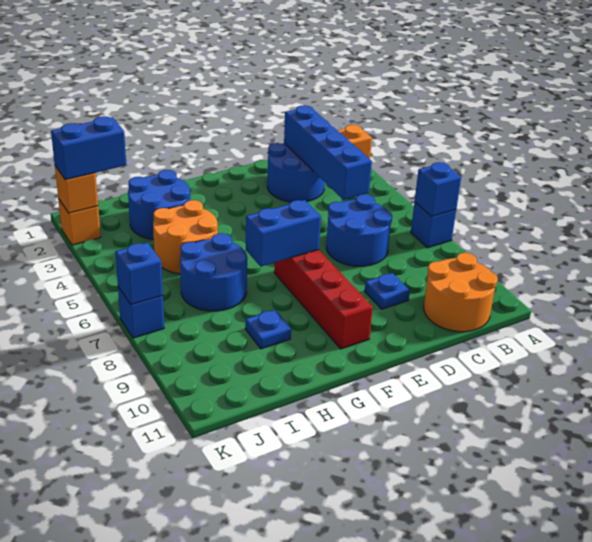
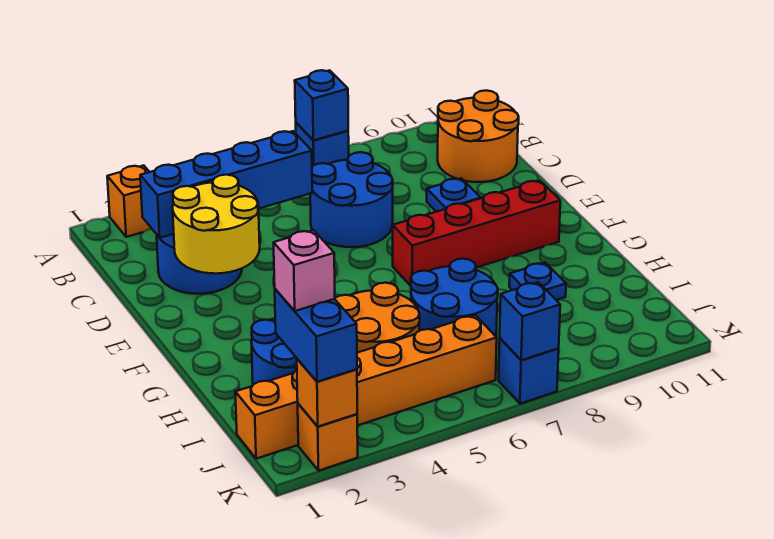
none -> yellow 2x2 round brick [173,175,260,274]
blue 1x2 brick [246,200,321,267] -> none
none -> orange 1x6 brick [235,315,497,459]
none -> pink 1x1 brick [274,230,335,311]

